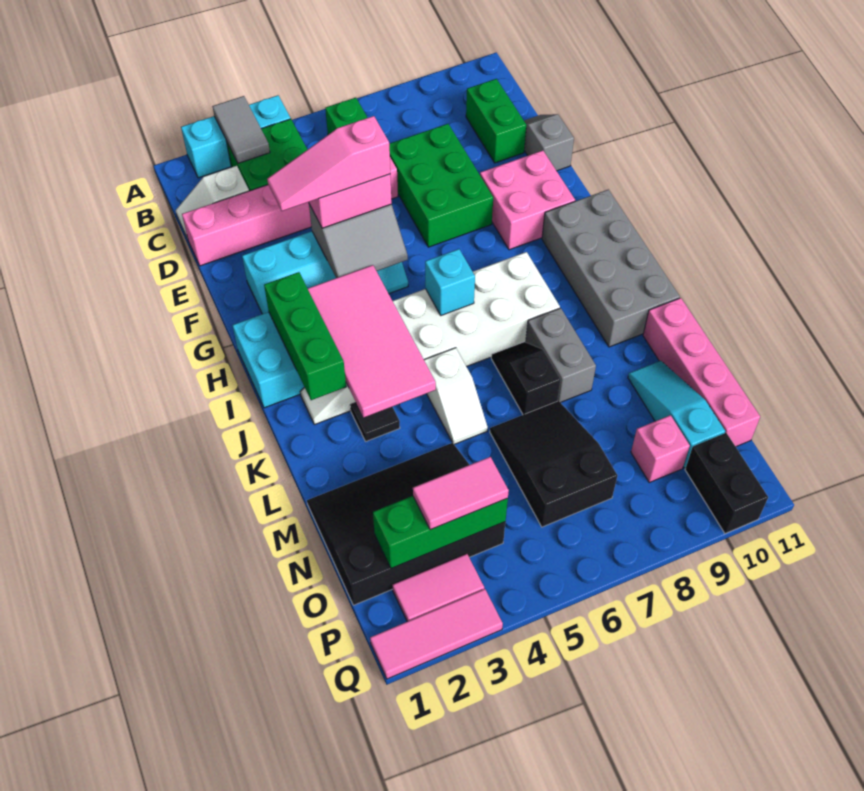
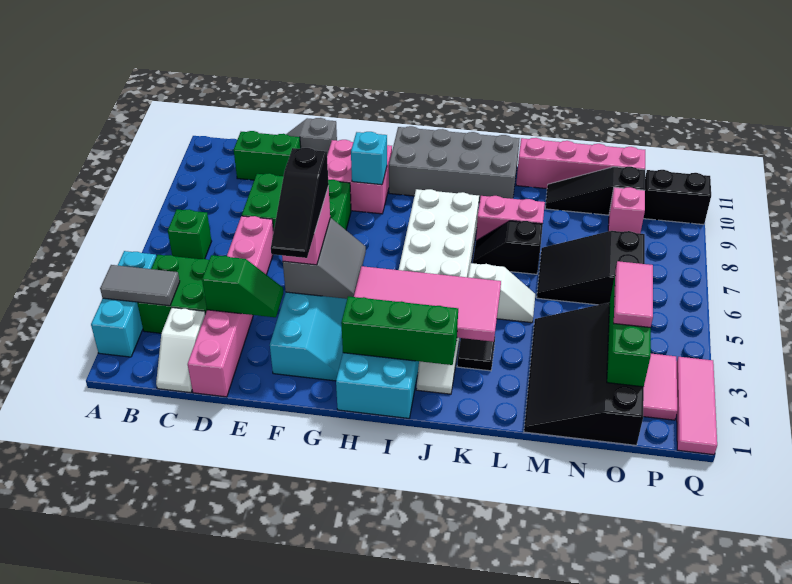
none -> green 1x2 slope [202,255,283,317]
pink 1x3 slope [267,116,390,211] -> black 1x3 slope [271,148,329,258]
cyan 1x1 brick [425,249,475,315] -> cyan 1x1 brick moved to [351,132,387,185]
grey 1x2 brick [526,308,596,403] -> pink 1x2 brick [476,196,545,241]
cyan 1x3 slope [628,361,725,468] -> black 1x3 slope [545,167,645,215]

